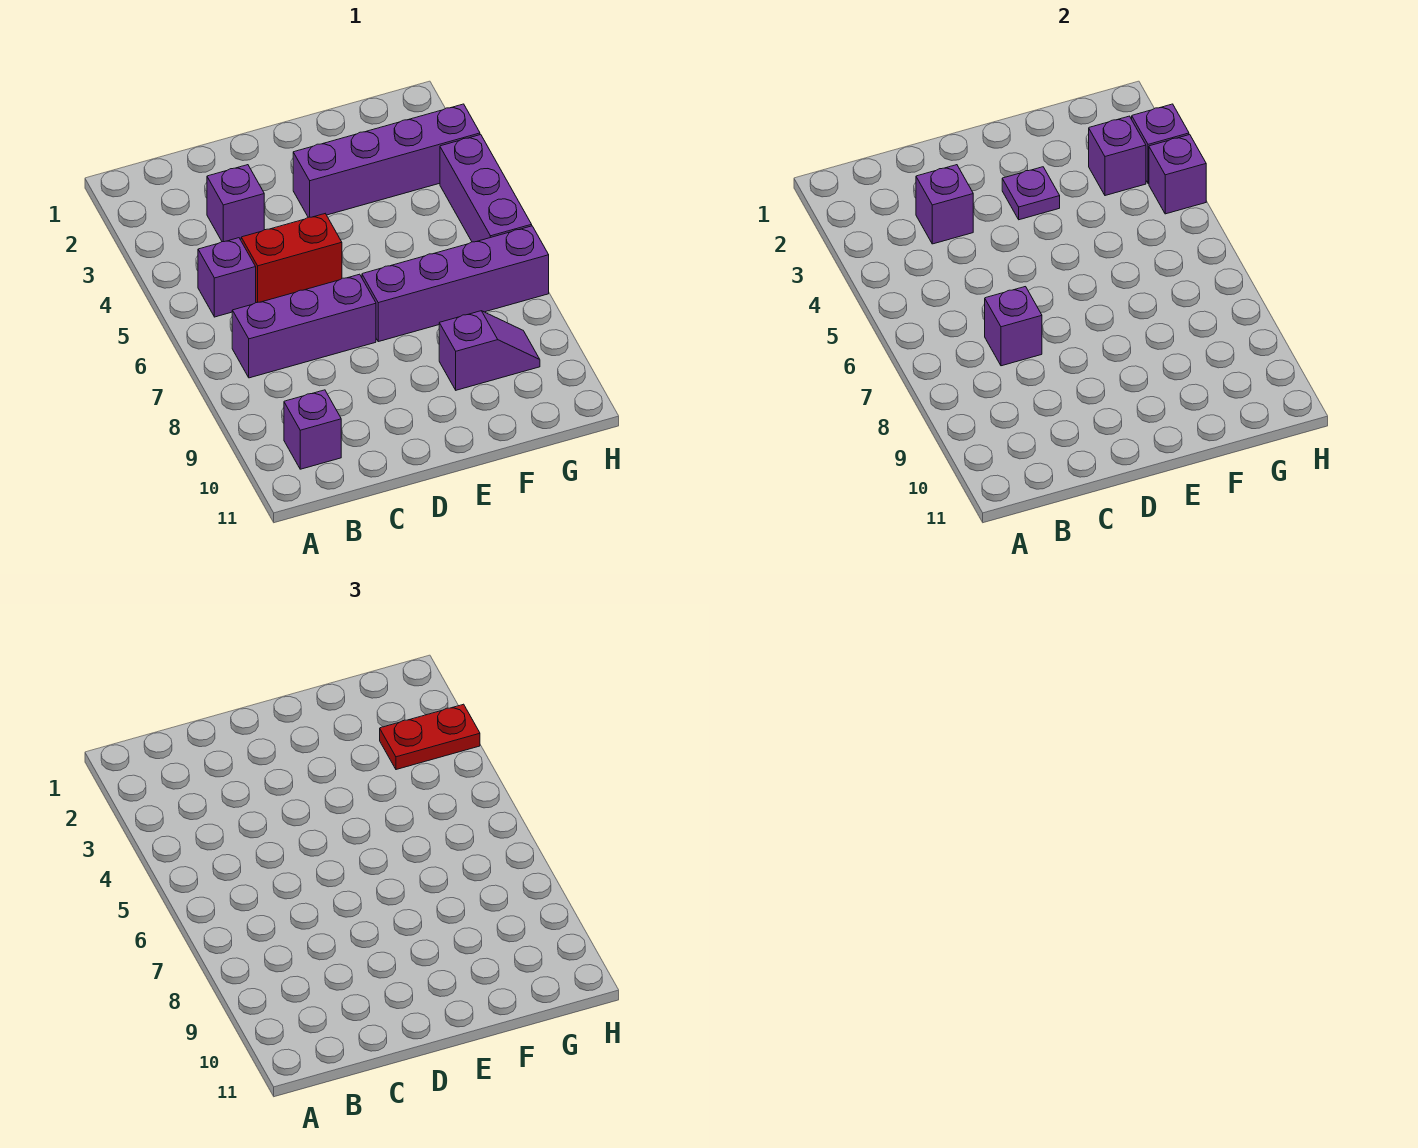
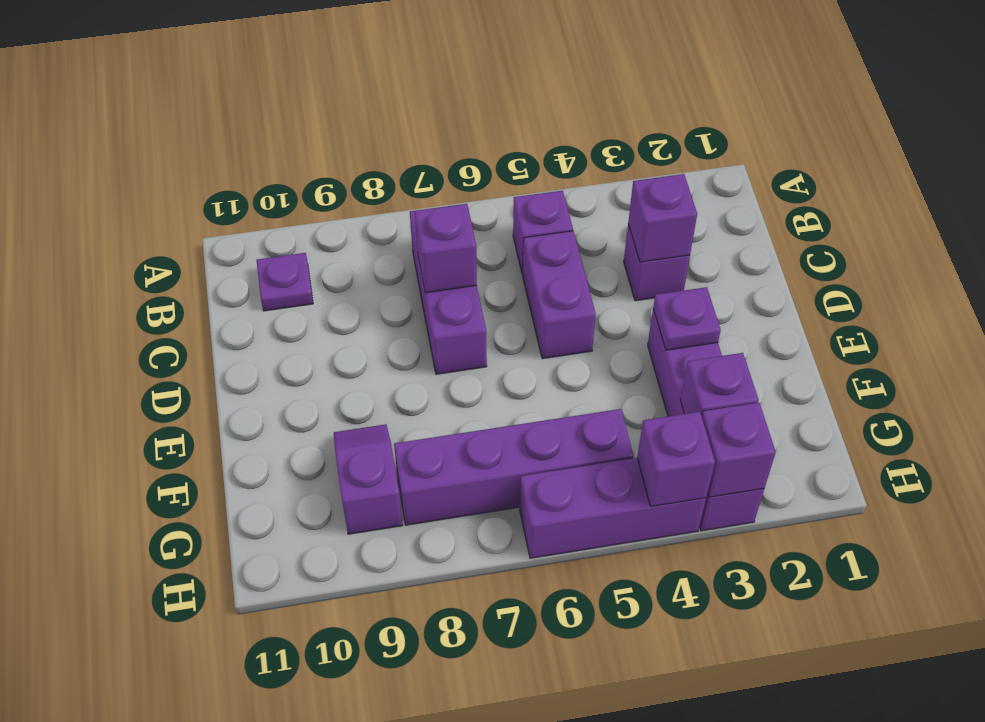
purple 1x1 brick [284,390,341,469] -> purple 1x1 plate [256,253,313,311]
red 1x2 brick [241,214,342,303] -> purple 1x2 brick [523,231,596,359]
purple 1x4 brick [362,226,549,342] -> purple 1x4 brick turned to [394,409,634,525]
purple 1x2 slope [439,311,540,390] -> purple 1x2 slope turned to [334,424,402,534]
red 1x2 plate [380,704,480,770] -> none

